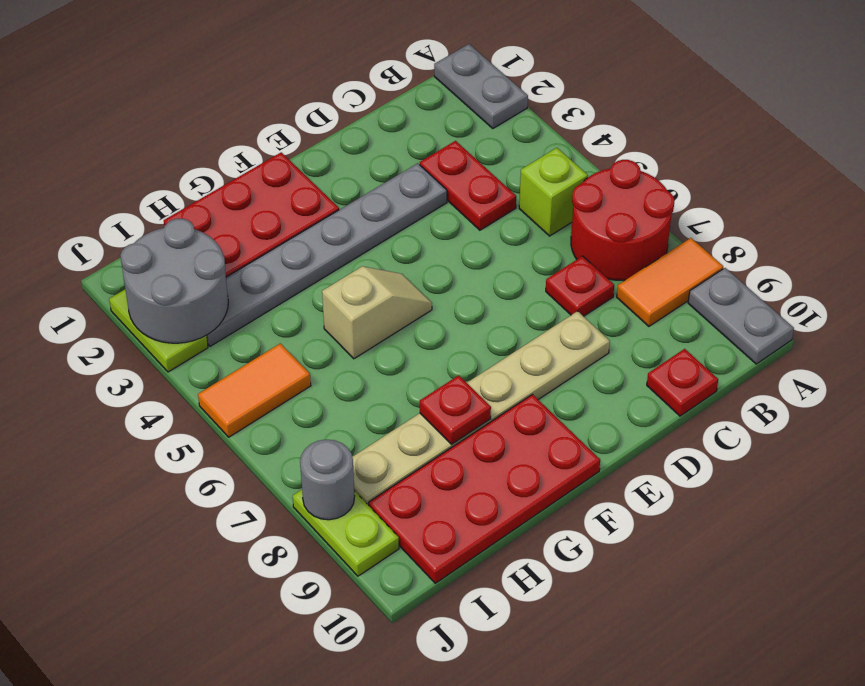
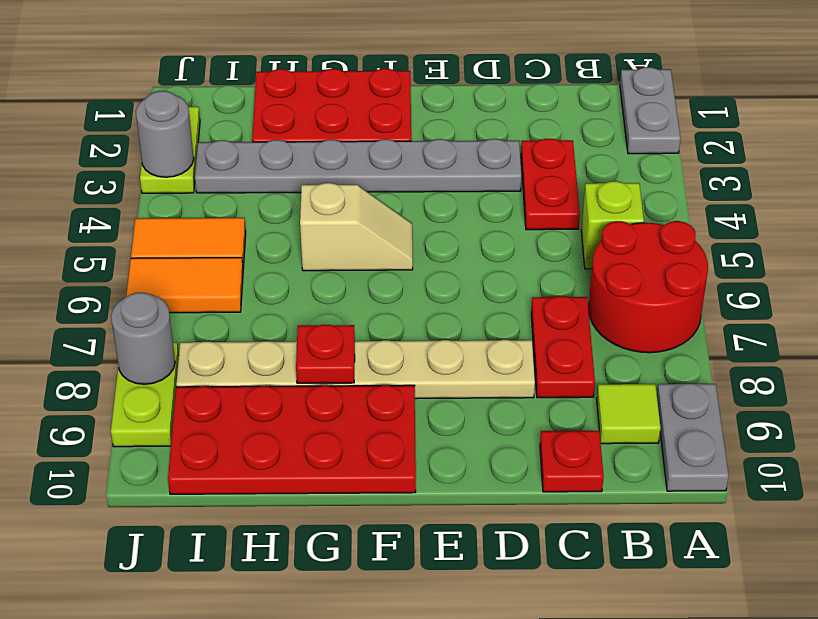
orange 1x2 tile [617,238,723,326] -> orange 1x2 tile moved to [126,258,243,313]
none -> lime 1x1 tile [597,384,661,444]
red 1x1 plate [546,256,614,316] -> red 1x2 plate [531,296,595,398]
grey 2x2 round brick [120,219,228,343] -> grey 1x1 round brick [136,91,194,177]

